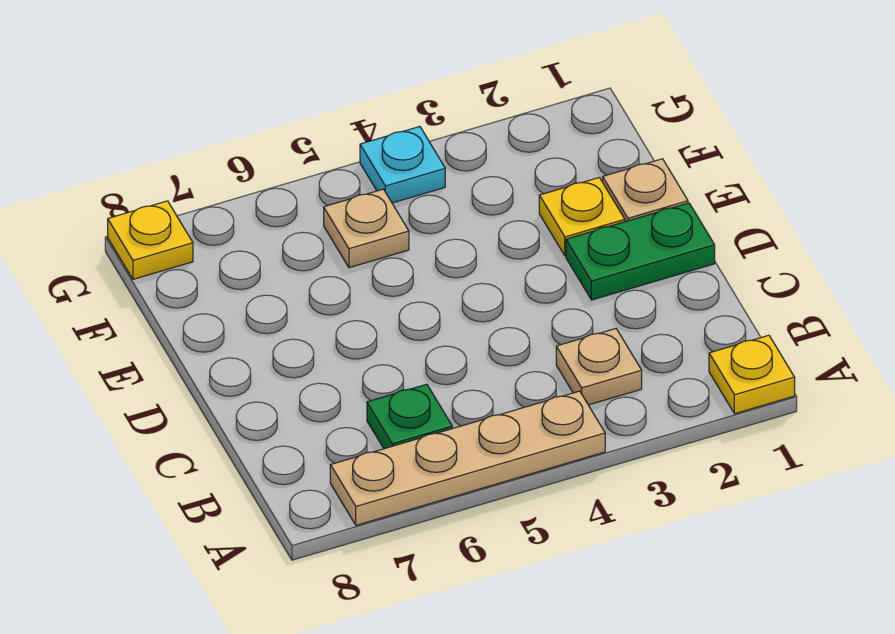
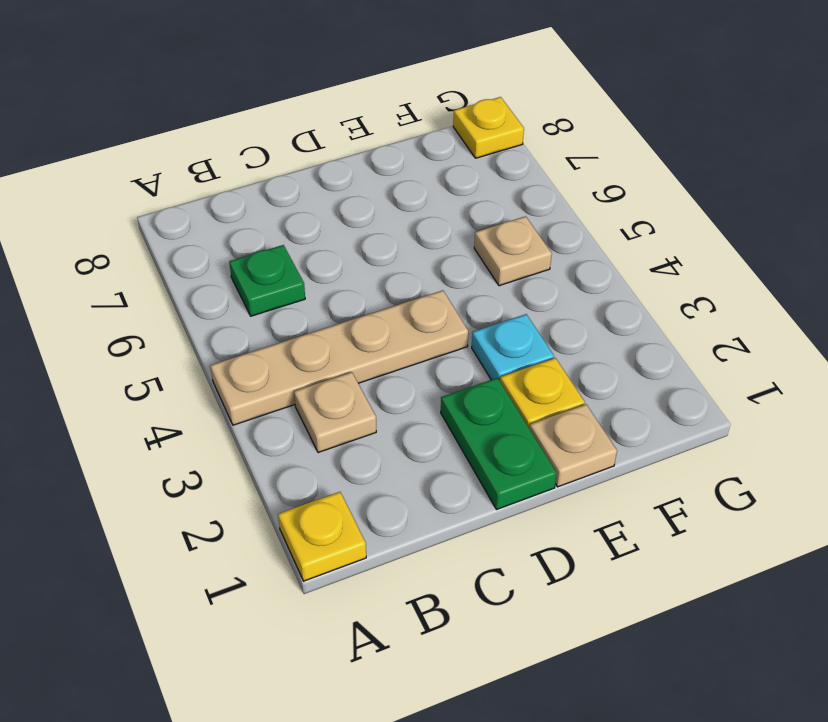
tan 1x4 plate [330,391,605,525] -> tan 1x4 plate turned to [210,290,468,425]
cyan 1x1 plate [360,127,445,203] -> cyan 1x1 plate moved to [472,314,554,381]

